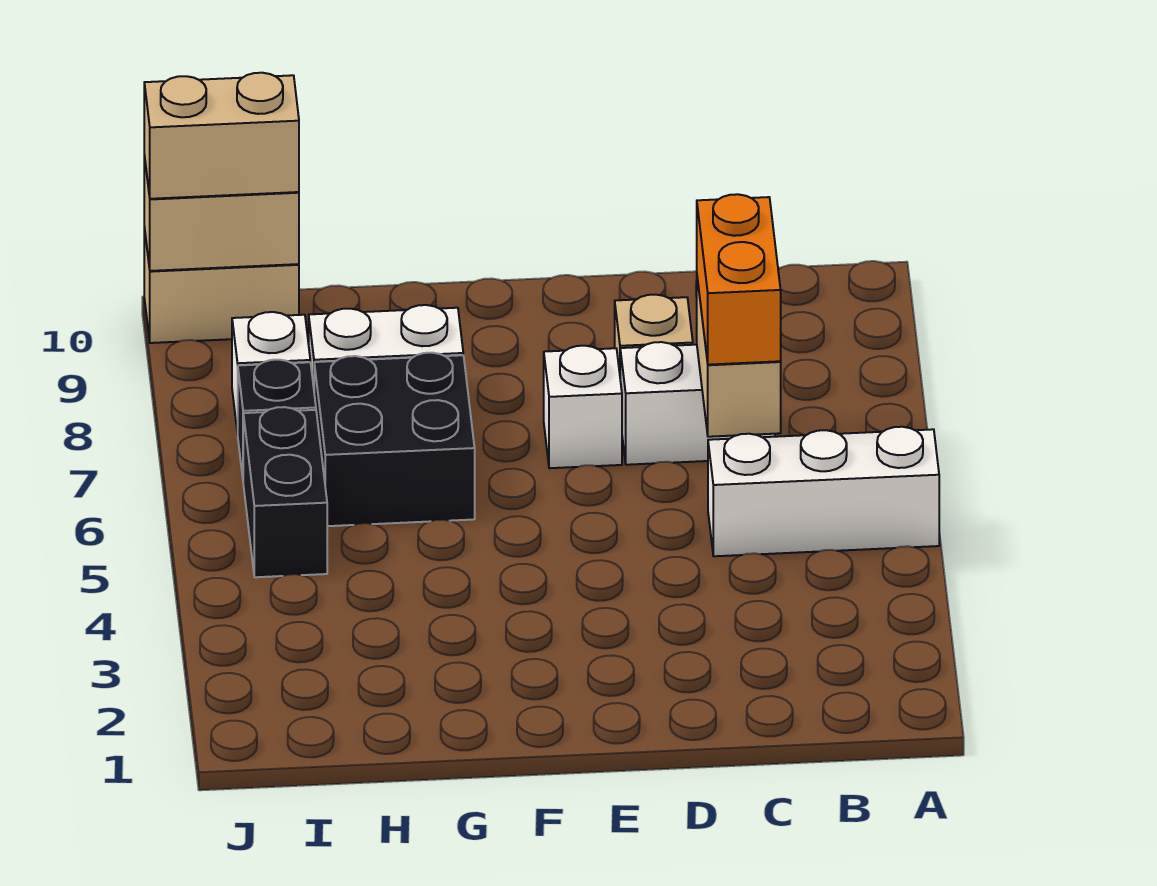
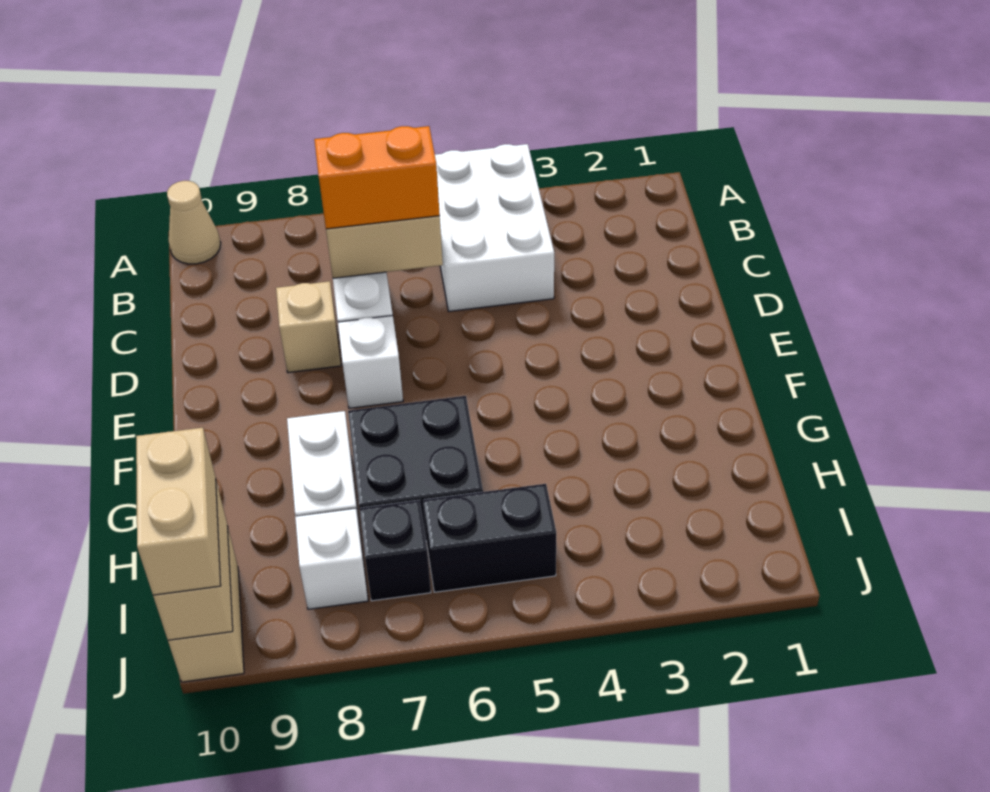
white 1x3 brick [708,427,939,556] -> white 2x3 brick [435,144,554,311]
none -> tan 1x1 cone [167,181,221,264]

